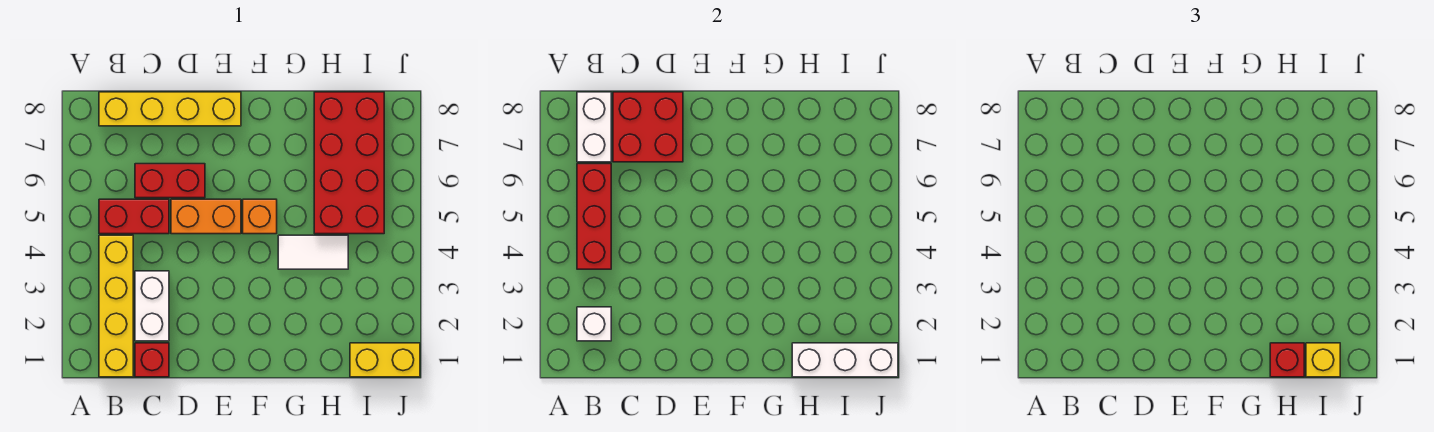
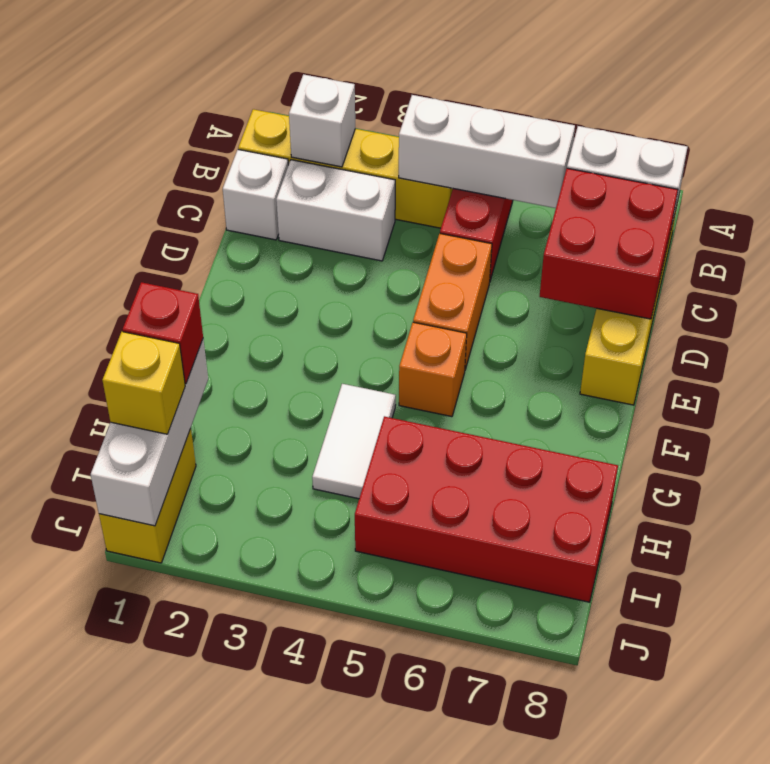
red 1x3 brick [577,164,611,269] -> white 1x3 brick [399,95,575,208]
red 1x1 brick [135,343,169,377] -> white 1x1 brick [223,150,288,240]
red 1x2 brick [135,164,205,198] -> none

